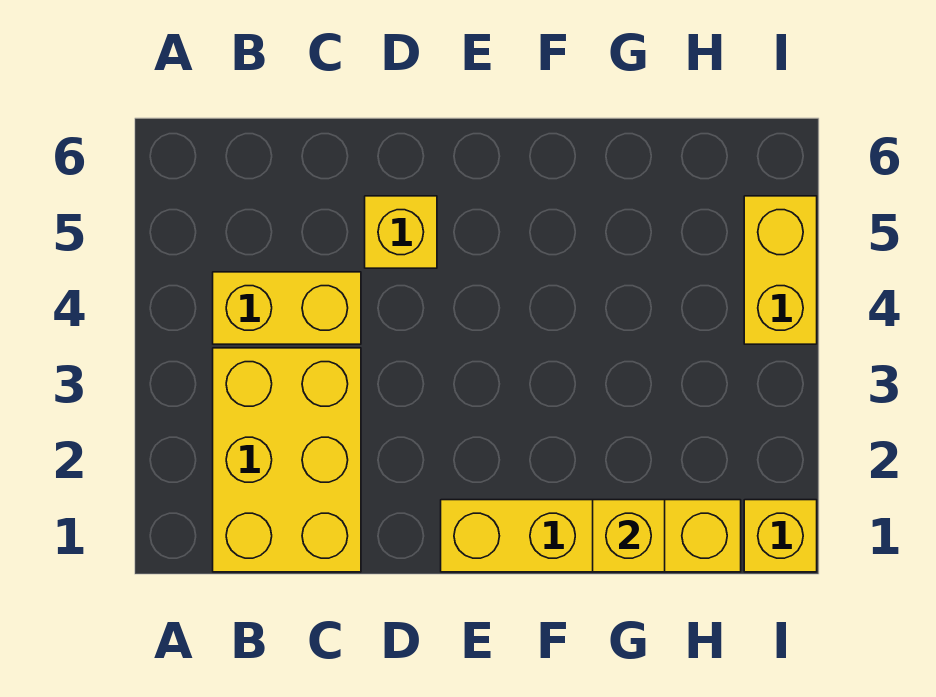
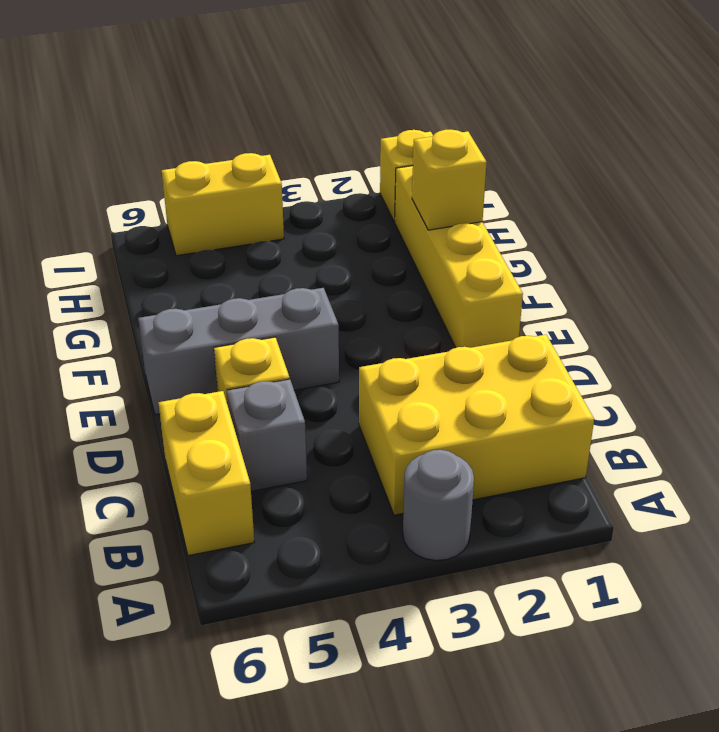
none -> grey 1x1 round brick [403,450,474,560]
yellow 1x2 brick [213,272,361,344] -> yellow 1x2 brick moved to [158,391,254,556]
none -> grey 1x1 brick [227,379,307,491]
none -> grey 1x3 brick [138,288,339,415]

